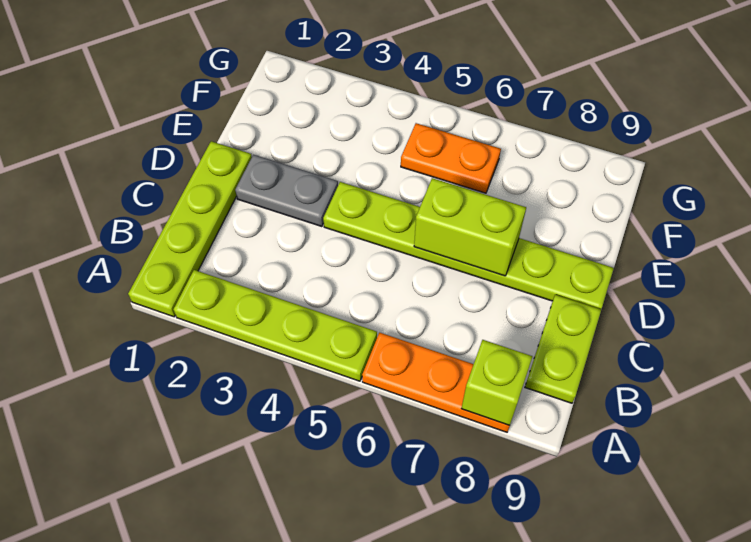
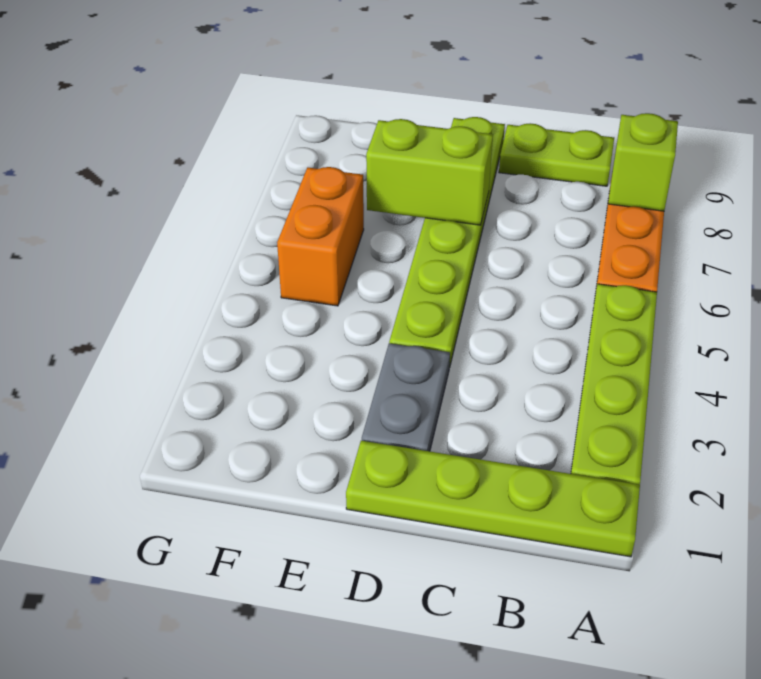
lime 1x2 brick [414,178,526,276] -> lime 1x2 brick turned to [366,119,493,225]
orange 1x2 plate [401,123,501,193] -> orange 1x2 brick [277,167,364,306]

